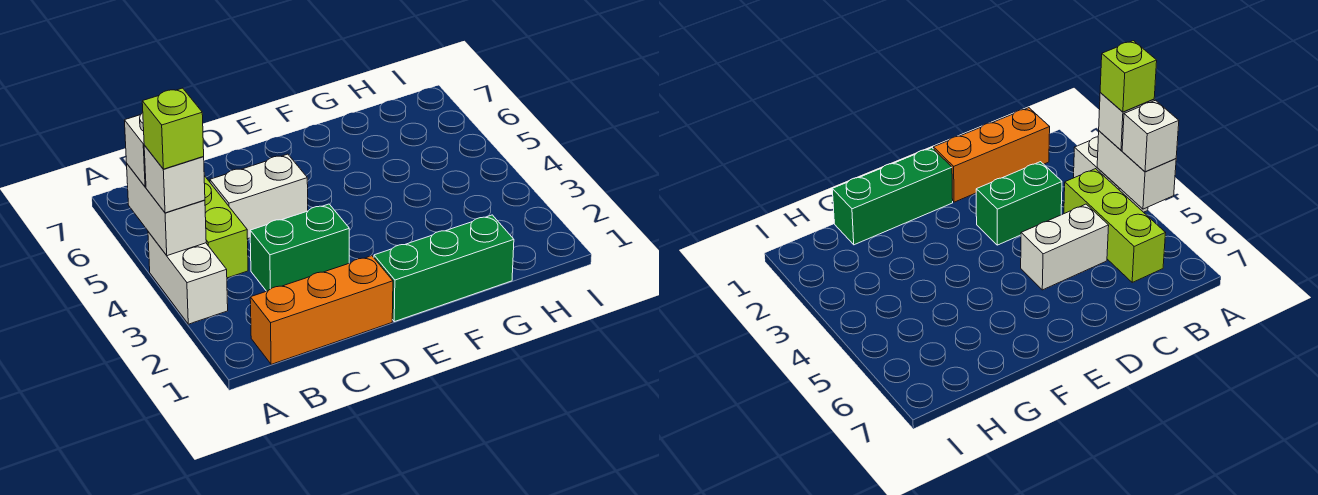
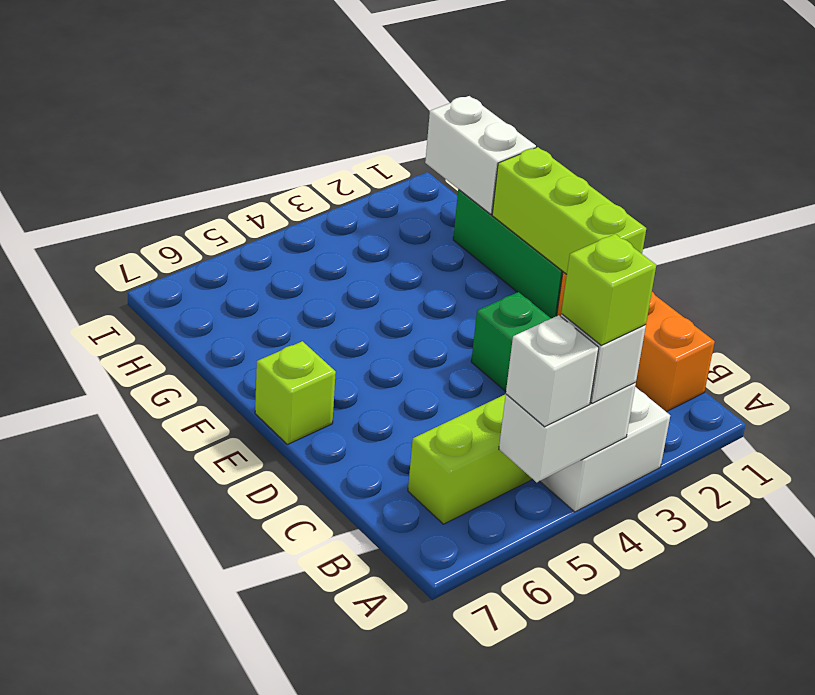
white 1x2 brick [210,154,308,239] -> white 1x2 brick moved to [425,96,536,214]
none -> lime 1x3 brick [492,147,646,274]
none -> lime 1x1 brick [255,341,336,444]

